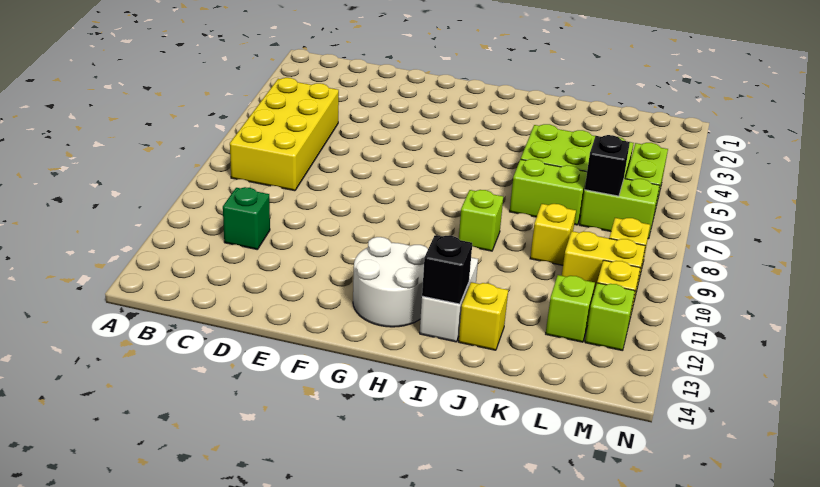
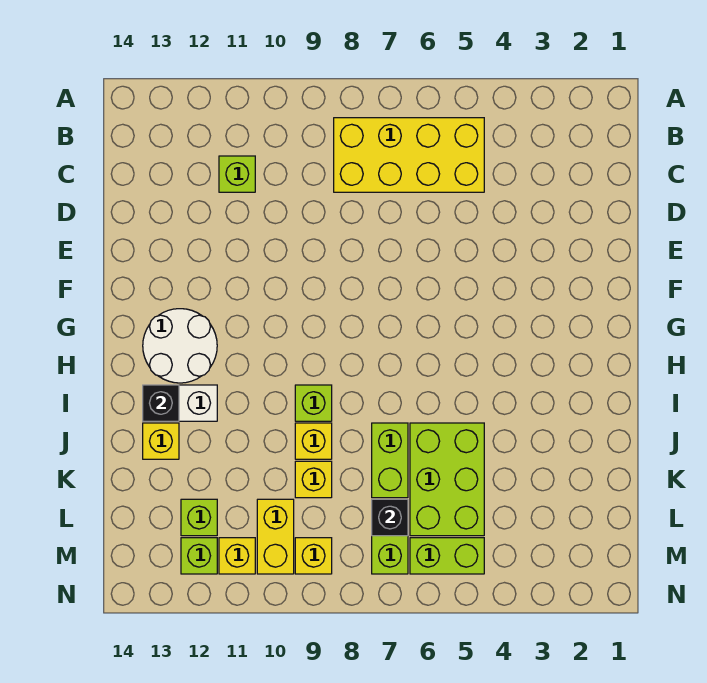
green 1x1 brick [223,187,270,250] -> lime 1x1 brick [219,156,255,192]
none -> yellow 1x1 brick [295,423,332,459]

